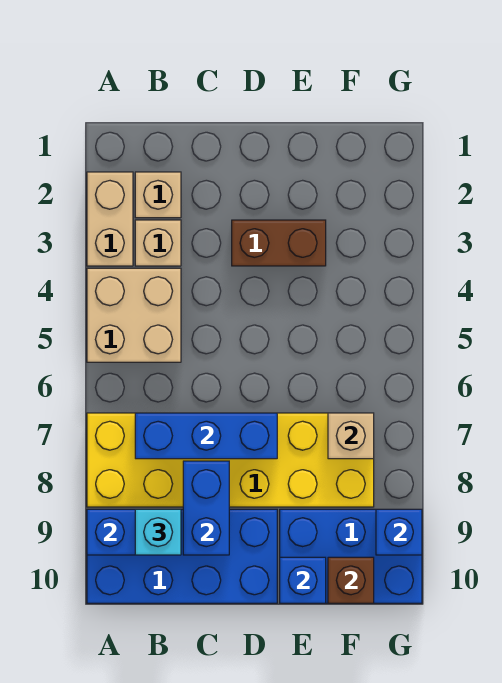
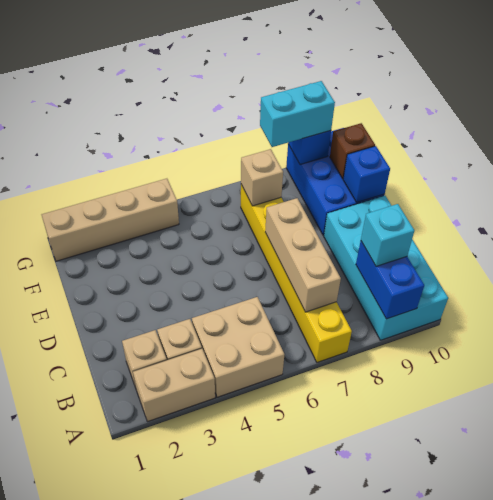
yellow 2x6 brick [87,413,374,507] -> yellow 1x6 brick [241,185,352,362]
blue 2x4 brick [87,509,277,603] -> cyan 2x4 brick [324,196,448,340]
blue 1x3 brick [135,413,277,459] -> tan 1x3 brick [265,198,341,312]
blue 1x2 brick [183,461,229,555] -> none
brown 1x2 brick [232,220,326,266] -> none
none -> tan 1x4 brick [42,179,179,261]
none -> cyan 1x2 brick [260,81,335,147]

